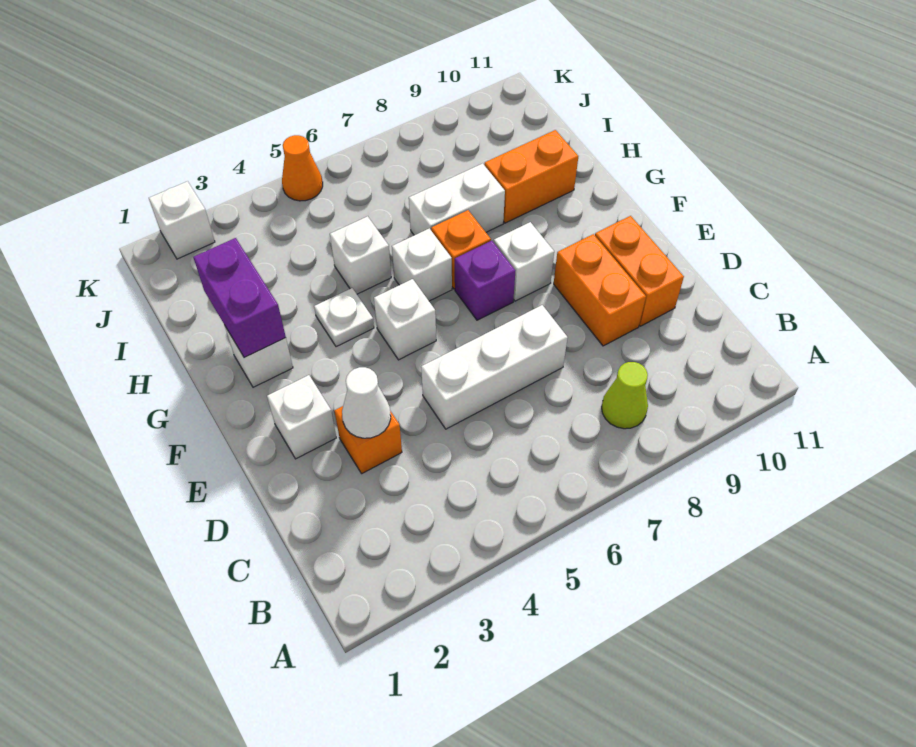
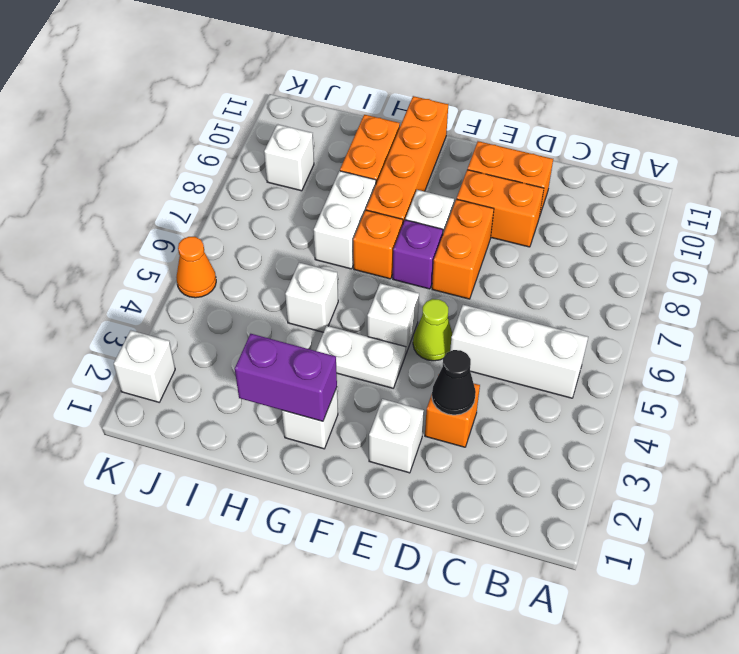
lime 1x1 cone [602,362,648,429] -> lime 1x1 cone moved to [413,299,452,361]
white 1x1 cone [342,367,391,438] -> black 1x1 cone [432,350,476,415]
white 1x3 brick [421,305,568,429] -> white 1x3 brick turned to [450,305,588,398]
none -> orange 1x2 brick [432,199,494,299]
white 1x1 plate [314,288,374,347] -> white 1x2 plate [316,326,406,388]
white 1x1 brick [392,228,452,301] -> white 1x1 brick moved to [264,124,314,191]
none -> orange 1x4 brick [366,96,448,223]

